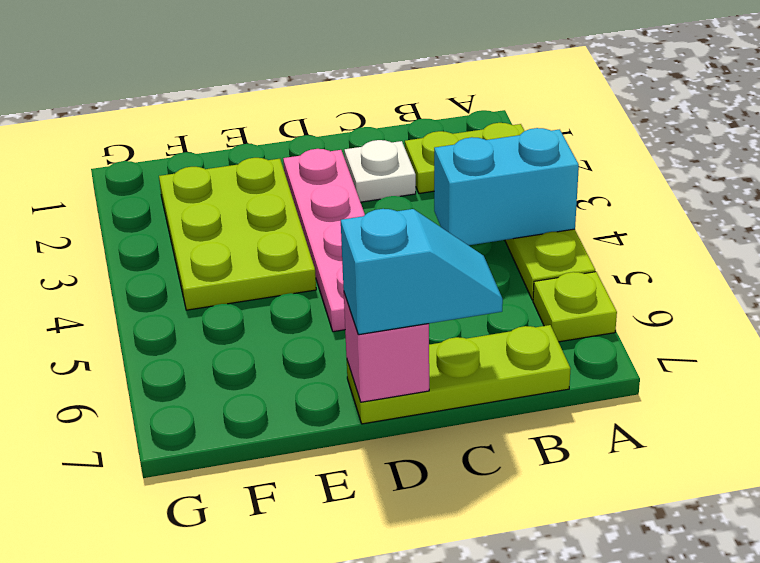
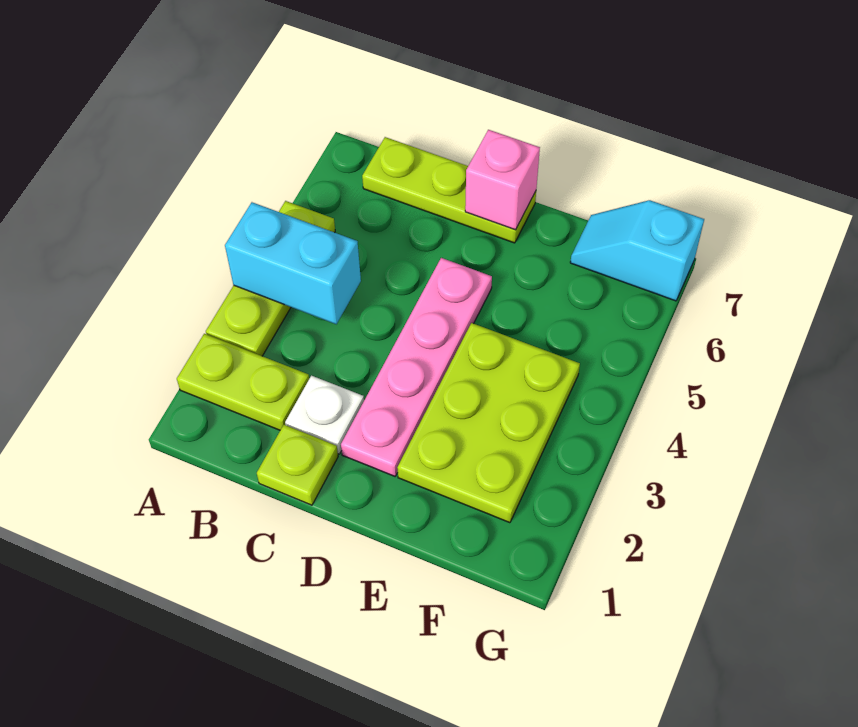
lime 1x1 plate [533,272,617,342] -> lime 1x1 plate moved to [257,425,338,505]
cyan 1x2 slope [341,209,503,335] -> cyan 1x2 slope moved to [570,200,704,301]

